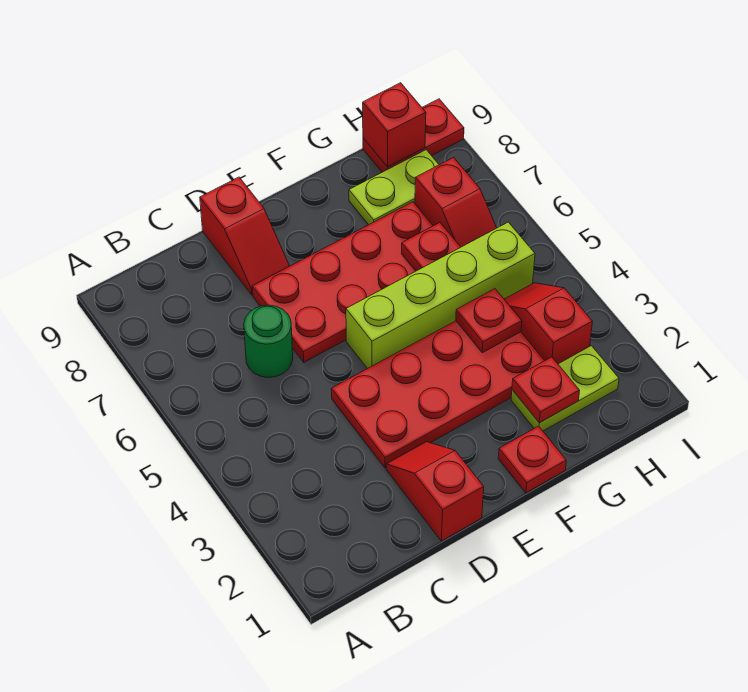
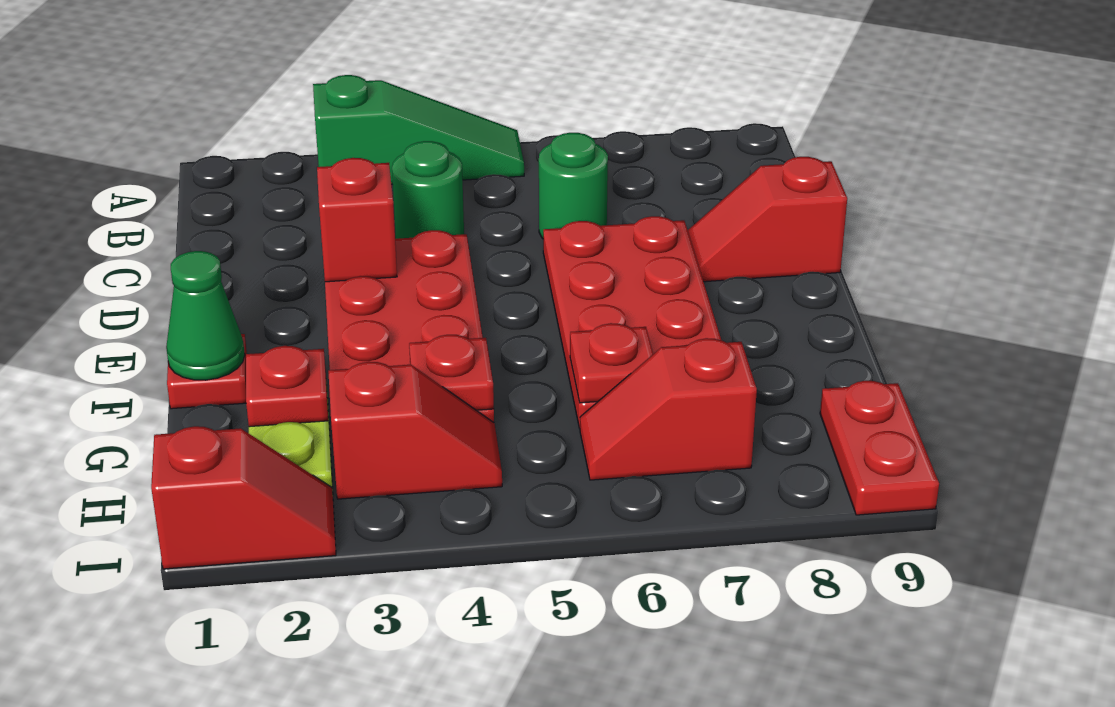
none -> green 1x3 slope [313,75,524,184]
none -> green 1x1 round brick [392,141,464,239]
red 1x2 slope [386,442,484,541] -> red 1x2 slope moved to [151,426,336,569]
lime 1x4 brick [346,222,535,369] -> none
none -> green 1x1 cone [166,251,245,380]
lime 1x2 plate [349,150,439,225] -> none
red 1x1 brick [363,83,426,167] -> red 1x1 brick moved to [317,158,397,282]

